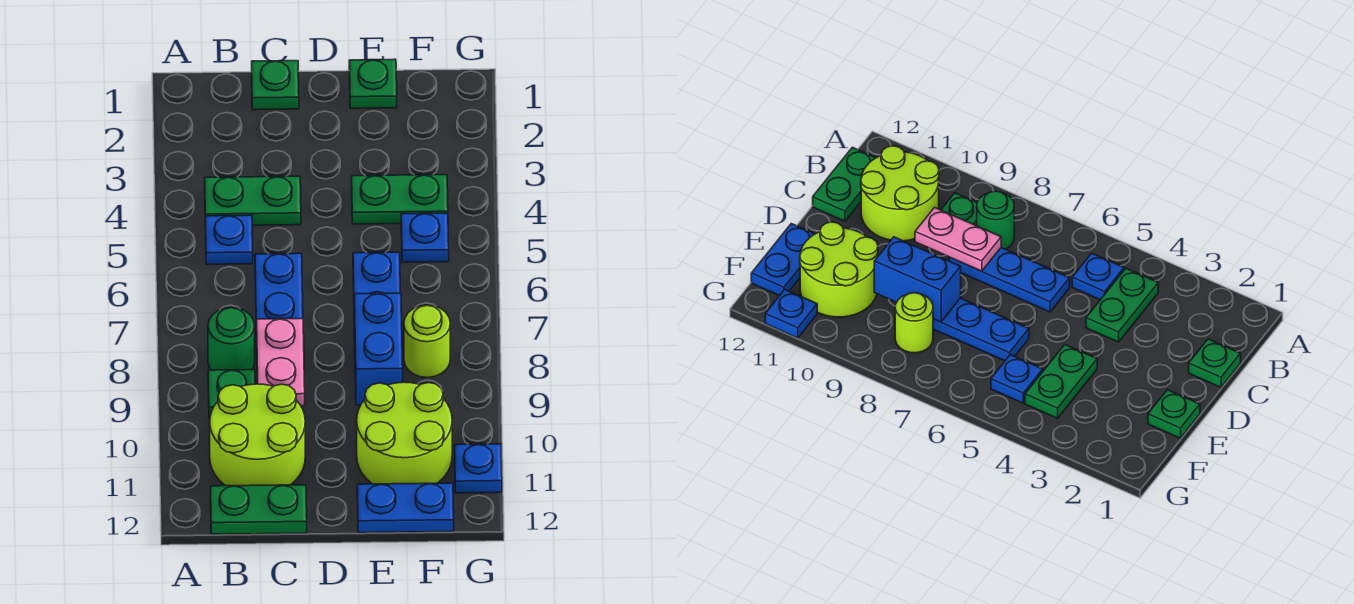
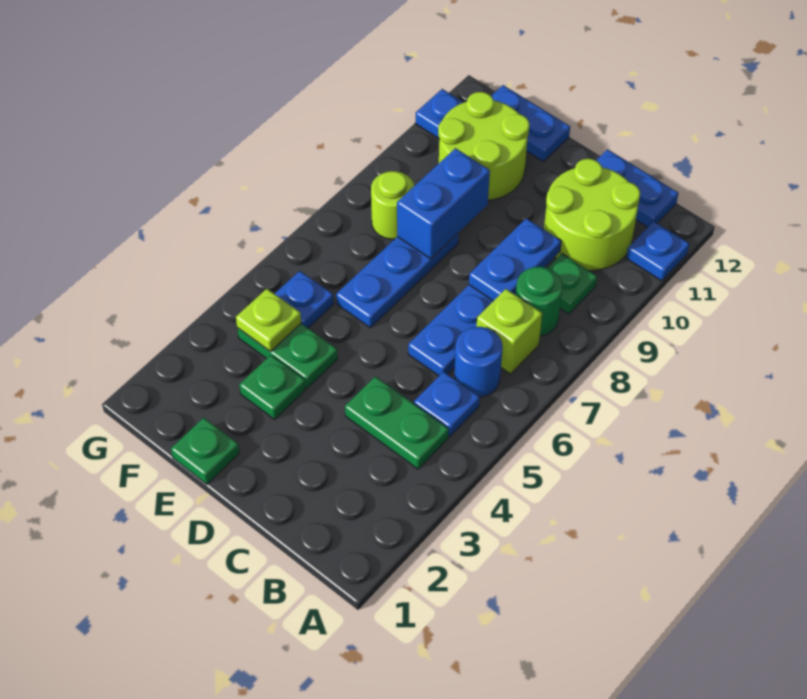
none -> blue 1x1 plate [626,221,689,281]
none -> blue 1x1 round brick [454,327,503,397]
none -> lime 1x1 brick [477,289,542,374]
green 1x2 plate [211,485,307,534] -> blue 1x2 plate [596,149,678,227]
green 1x1 plate [252,61,299,110] -> green 1x1 plate moved to [239,355,306,419]
pink 1x2 plate [256,319,305,406] -> blue 1x2 plate [469,218,561,301]
none -> lime 1x1 plate [236,289,301,352]

